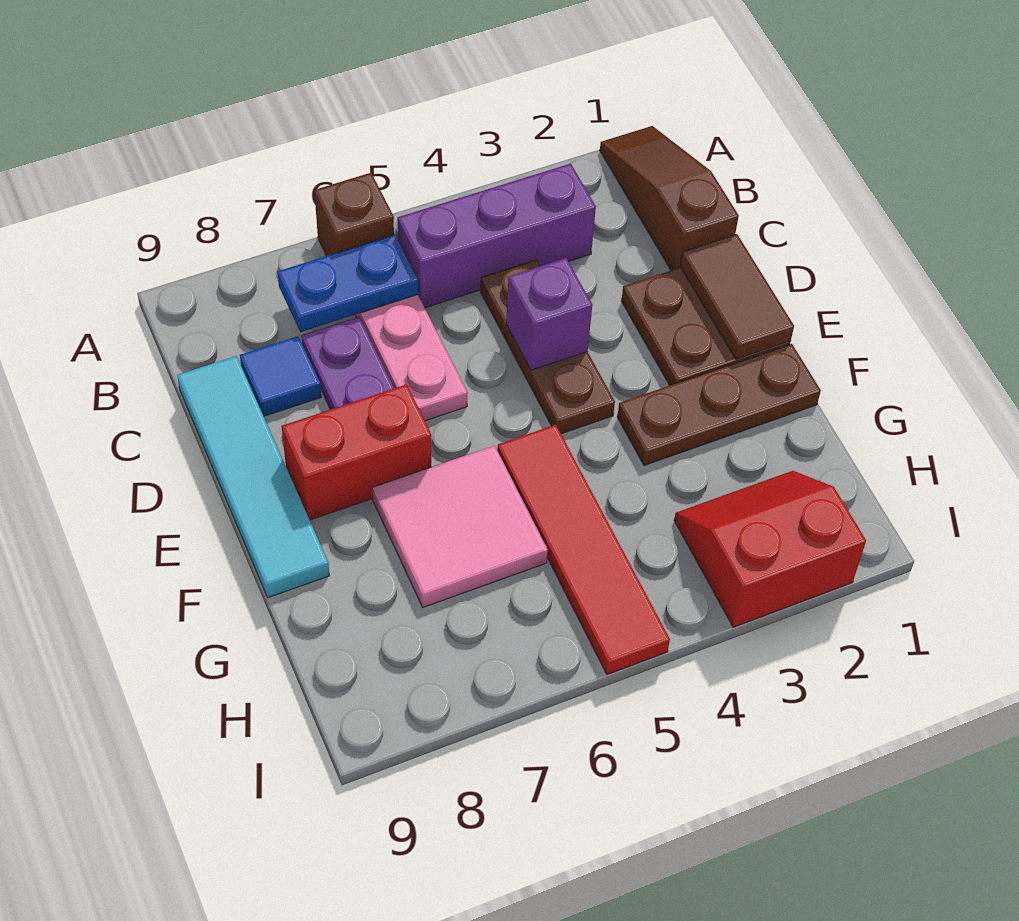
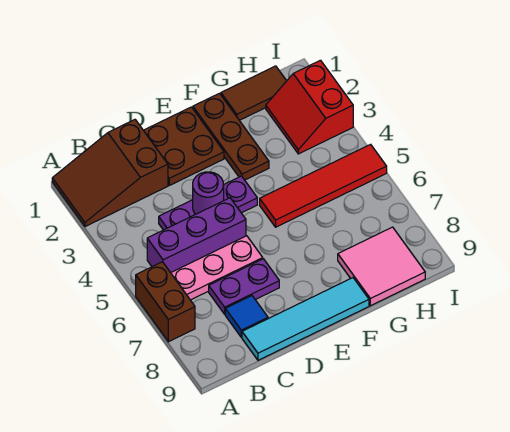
brown 1x3 slope [600,126,739,270] -> brown 2x3 slope [52,120,168,227]
brown 1x1 brick [314,173,394,256] -> brown 1x2 brick [136,262,195,342]
purple 1x3 brick [398,164,596,308] -> purple 1x3 brick turned to [147,198,246,273]
blue 1x2 plate [278,235,418,332] -> none
brown 1x3 plate [481,260,615,434] -> purple 1x3 plate [159,176,257,230]
brown 1x2 tile [681,234,794,359] -> brown 1x2 tile moved to [221,66,286,120]
purple 1x1 brick [506,258,592,370] -> purple 1x1 round brick [193,172,224,214]
red 1x2 brick [282,384,431,520] -> none
pink 2x2 tile [372,446,548,607] -> pink 2x2 tile moved to [338,227,425,306]

